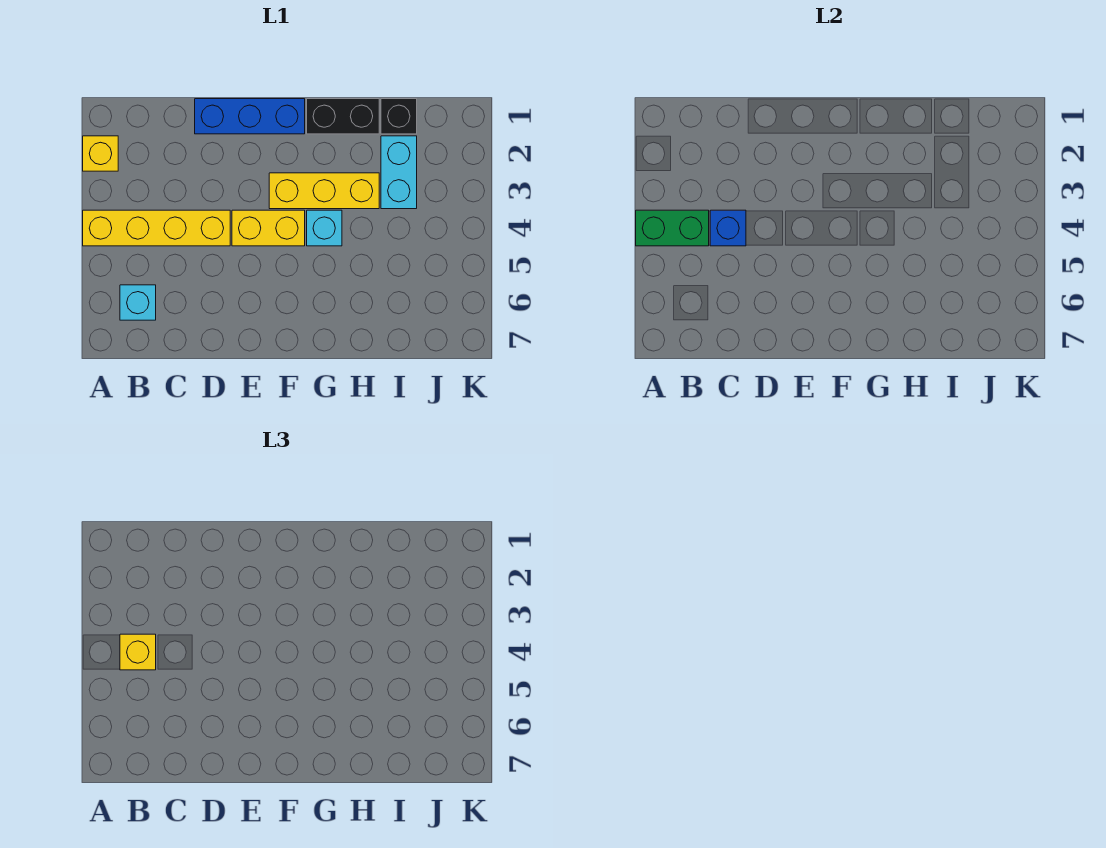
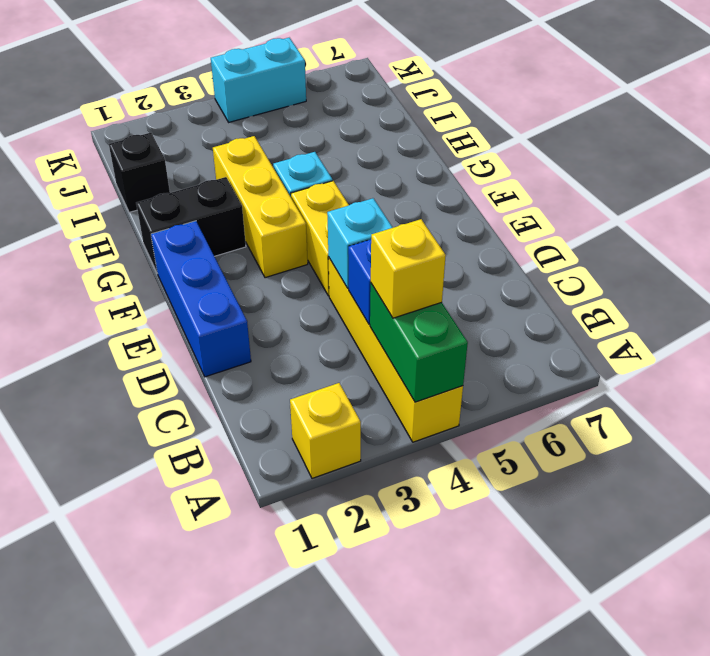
cyan 1x1 brick [120,285,156,320] -> cyan 1x1 brick moved to [327,198,393,288]
black 1x2 brick [307,99,379,134] -> black 1x2 brick turned to [136,177,246,274]
cyan 1x2 brick [381,136,417,209] -> cyan 1x2 brick moved to [211,38,306,122]

